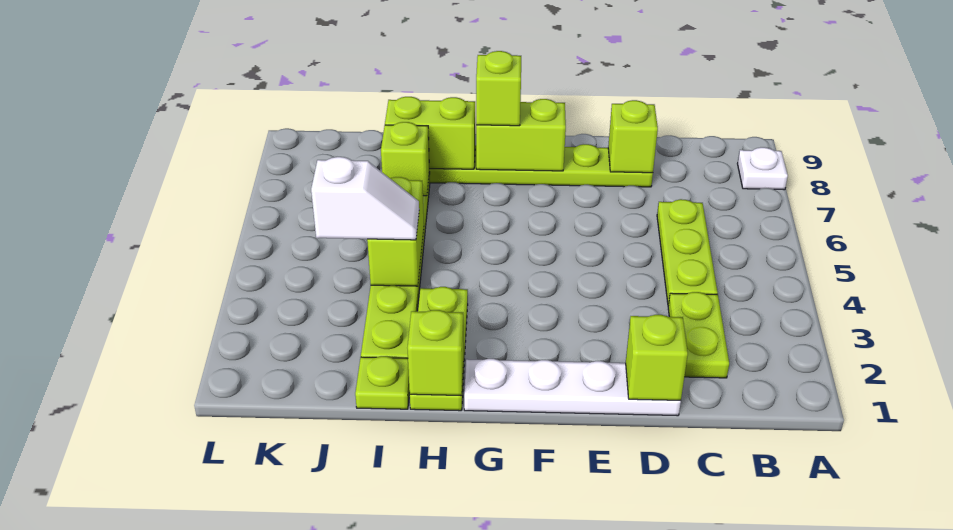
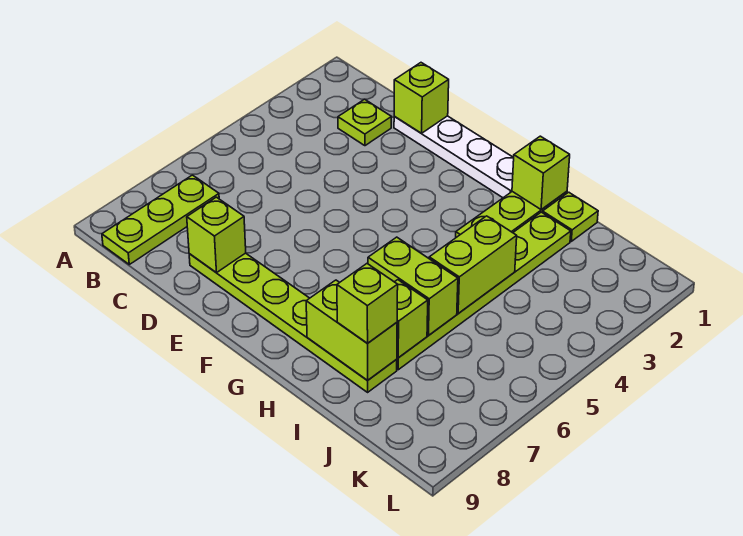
white 1x1 plate [738,147,788,190] -> none
lime 1x2 plate [668,292,729,378] -> lime 1x1 plate [338,99,391,146]
lime 1x3 plate [657,199,718,306] -> lime 1x3 plate moved to [102,175,219,264]
lime 1x2 brick [476,99,566,171] -> lime 1x2 brick moved to [368,237,458,335]
lime 1x1 brick [476,51,521,126] -> lime 1x1 brick moved to [337,264,398,343]
white 1x2 slope [311,157,419,240] -> none

